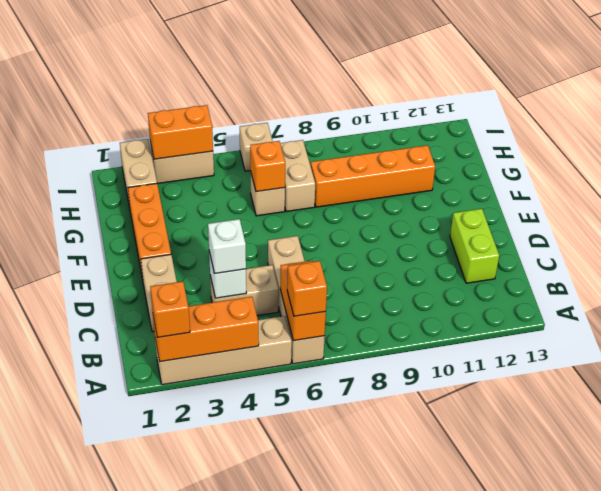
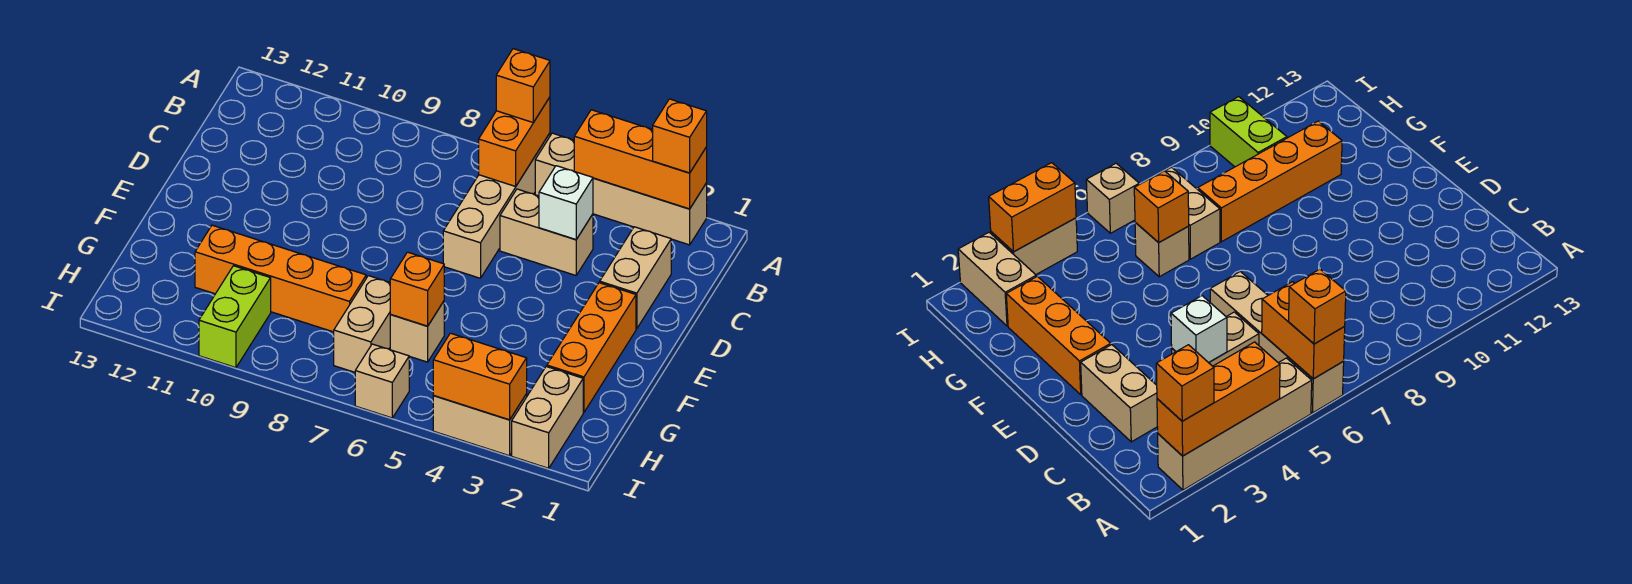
white 1x1 brick [208,219,246,274] -> none
lime 1x2 brick [450,209,499,283] -> lime 1x2 brick moved to [199,266,271,368]

